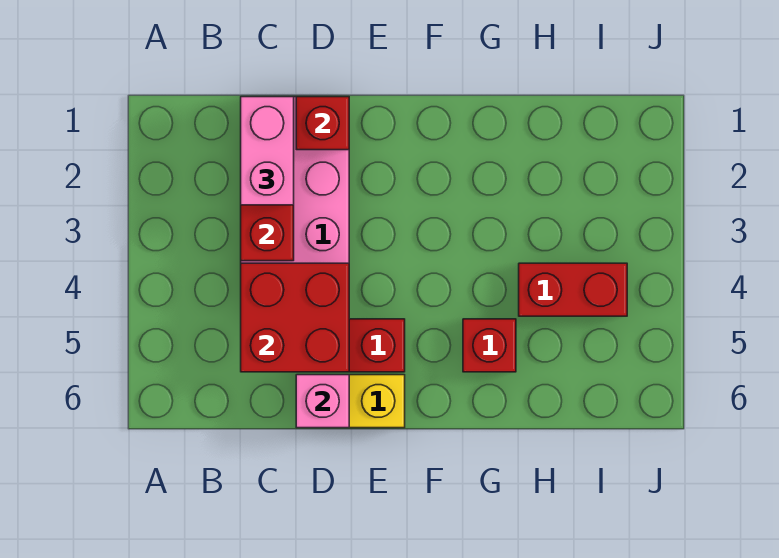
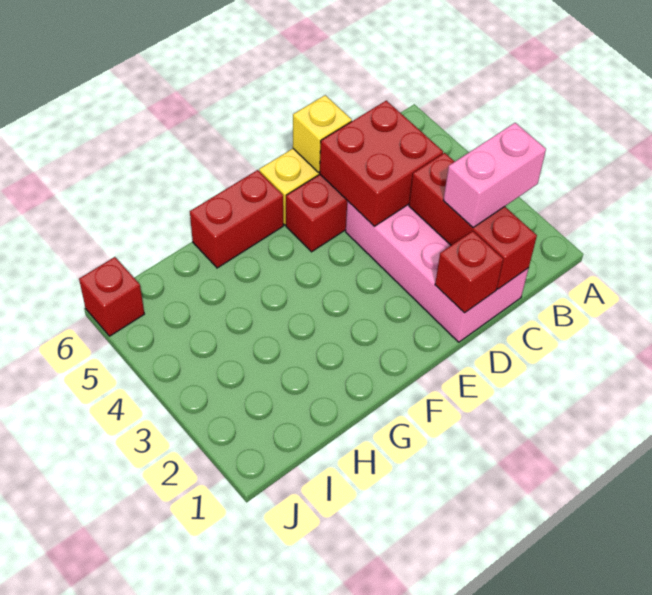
pink 1x2 brick [241,97,294,205] -> pink 1x2 brick turned to [443,123,546,228]
pink 1x1 brick [296,375,349,428] -> yellow 1x1 brick [293,95,352,173]
red 1x1 brick [463,319,516,372] -> red 1x1 brick moved to [79,257,144,336]
red 1x2 brick [519,263,627,316] -> red 1x2 brick moved to [190,170,283,268]

